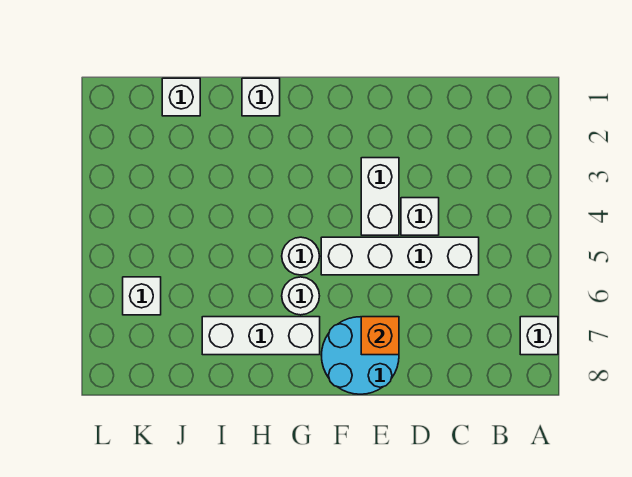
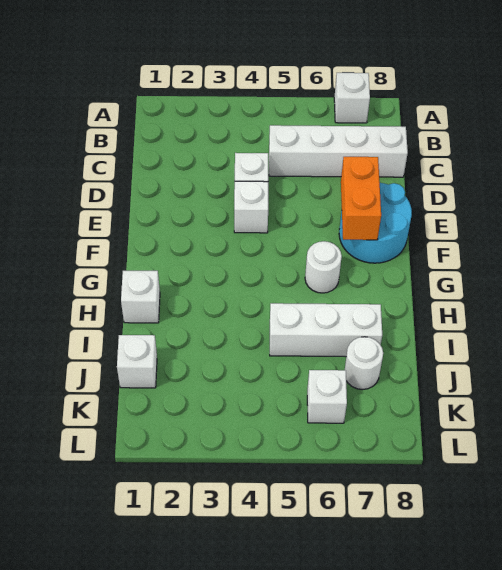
white 1x4 brick [321,237,479,275] -> white 1x4 brick turned to [269,125,408,177]
white 1x2 brick [361,158,399,235] -> white 1x1 brick [234,181,268,233]
orange 1x1 brick [361,317,399,355] -> orange 1x2 brick [341,157,381,240]
white 1x1 round brick [282,237,320,275] -> white 1x1 round brick moved to [345,337,383,390]
white 1x3 brick [202,317,320,355] -> white 1x3 brick turned to [270,303,382,357]

